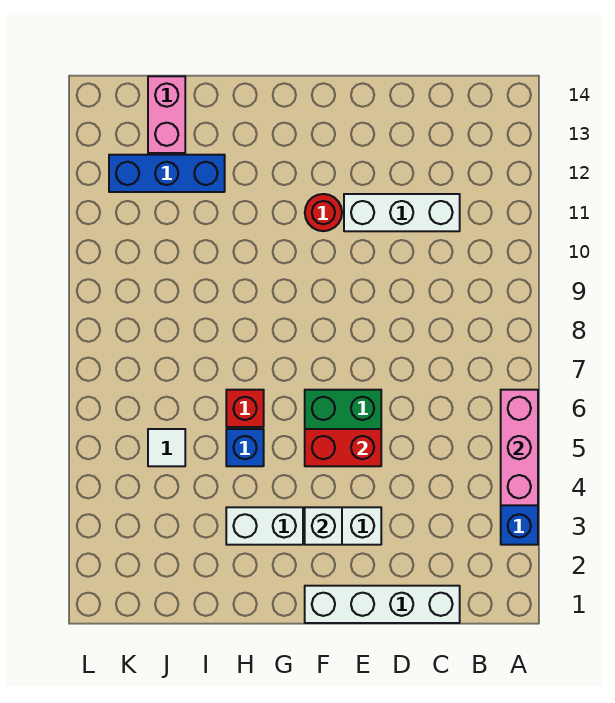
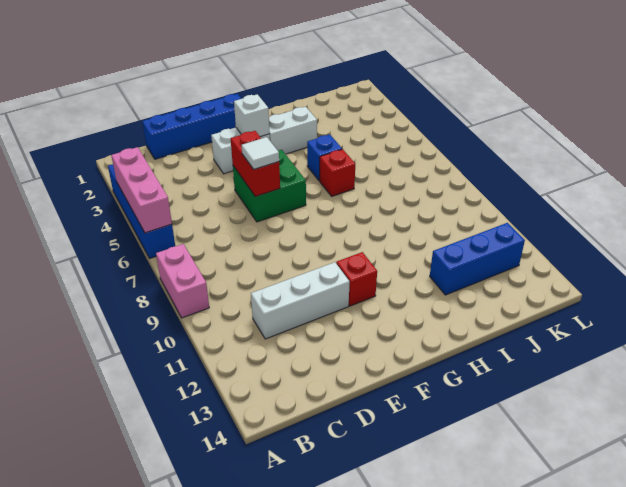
white 1x4 brick [305,586,460,623] -> blue 1x4 brick [142,94,241,159]
red 1x2 brick [305,429,381,466] -> red 1x2 brick turned to [231,131,280,196]
red 1x1 round brick [305,194,342,231] -> red 1x1 brick [336,252,377,306]
white 1x1 tile [148,429,185,466] -> white 1x1 tile moved to [242,137,279,169]
pink 1x2 brick [148,76,185,153] -> pink 1x2 brick moved to [156,244,209,318]

